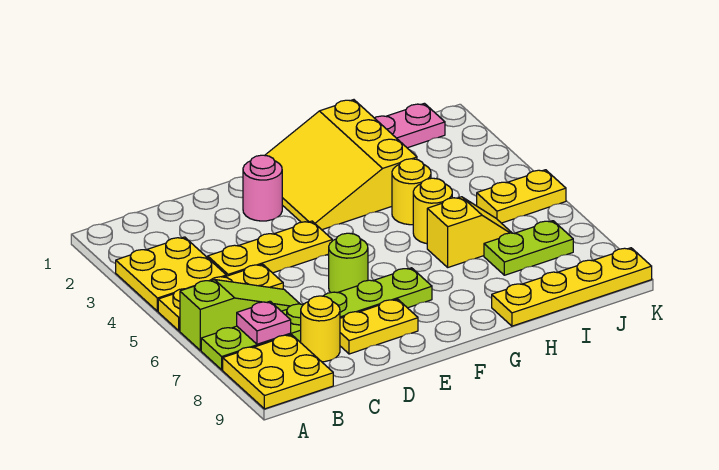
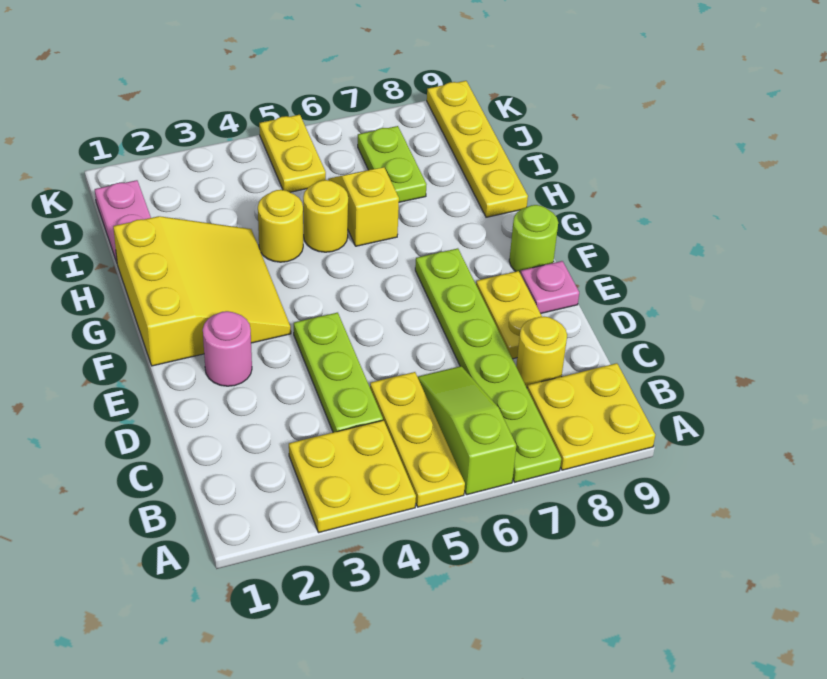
pink 1x1 plate [237,301,291,344] -> pink 1x1 plate moved to [520,261,579,313]
yellow 1x3 plate [208,221,332,276] -> lime 1x3 plate [294,313,383,432]
lime 1x1 round brick [329,233,368,293] -> lime 1x1 round brick moved to [509,205,558,273]
yellow 3x3 slope [265,100,417,230] -> yellow 3x3 slope turned to [113,216,291,366]

